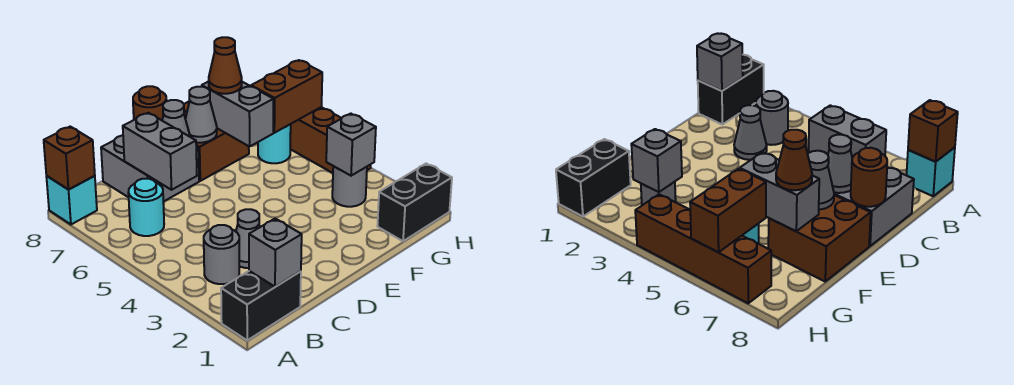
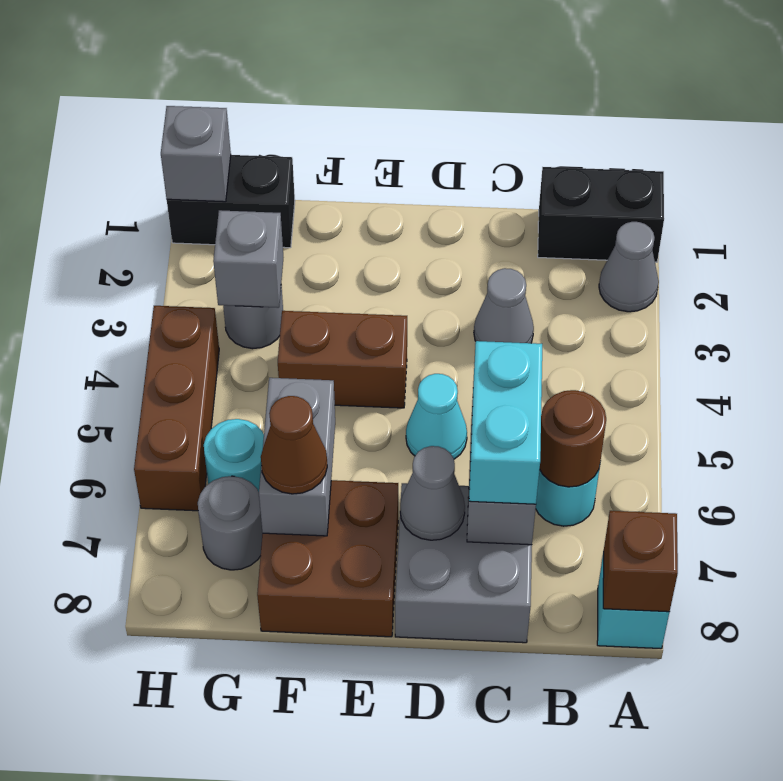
grey 1x1 brick [249,219,302,287] -> grey 1x1 brick moved to [161,106,231,202]
grey 1x1 round brick [204,225,239,284] -> grey 1x1 round brick moved to [198,476,263,570]
none -> cyan 1x2 brick [469,341,542,504]
none -> cyan 1x1 cone [406,374,467,459]
brown 1x1 round brick [133,86,167,120] -> brown 1x1 round brick moved to [540,390,606,487]
grey 1x1 cone [186,87,217,143] -> grey 1x1 cone moved to [599,222,659,312]
brown 1x2 brick [251,60,322,133] -> brown 1x2 brick moved to [278,311,407,408]
brown 1x4 brick [290,107,371,173] -> brown 1x3 brick [134,306,219,511]

